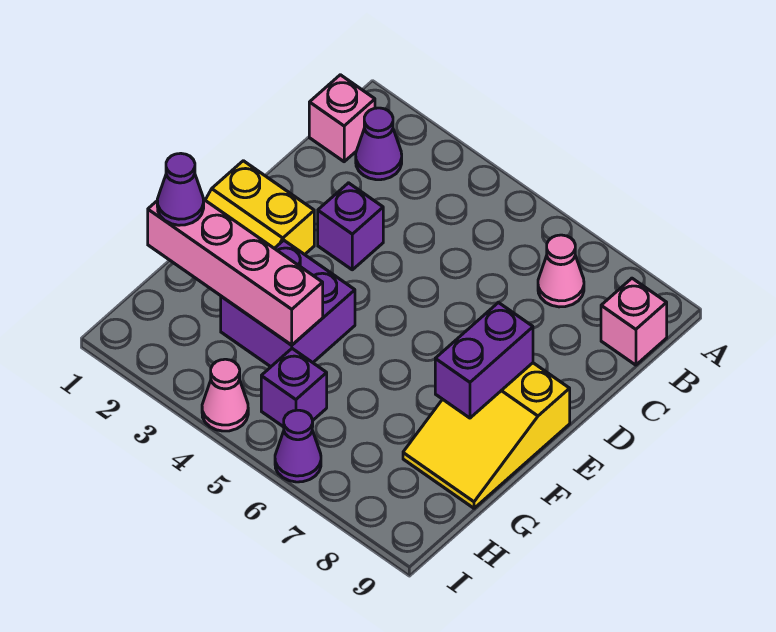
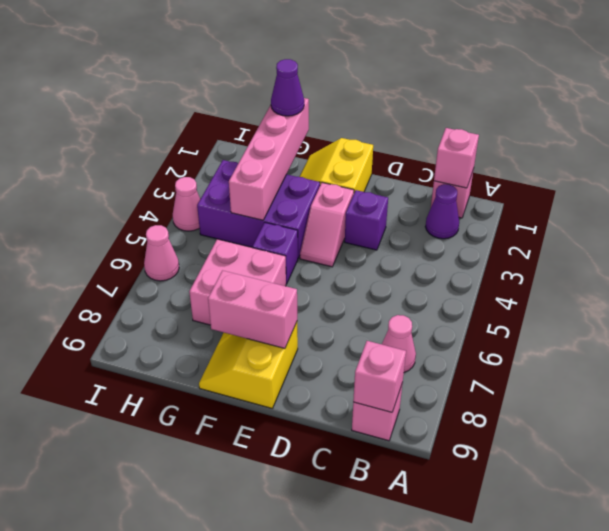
none -> pink 1x1 brick [434,128,479,188]
none -> pink 1x1 brick [353,341,406,412]
none -> pink 1x2 slope [300,183,354,267]
yellow 2x3 slope [403,363,570,508] -> yellow 2x2 slope [199,322,298,408]
purple 1x2 brick [435,302,533,418] -> pink 1x2 brick [208,271,297,348]
purple 2x2 brick [221,240,355,367] -> purple 2x3 brick [197,160,320,258]
none -> pink 2x2 brick [189,239,286,325]
purple 1x1 brick [261,349,327,427] -> purple 1x1 brick moved to [252,223,298,284]
purple 1x1 cone [275,410,321,482] -> pink 1x1 cone [144,225,179,281]

